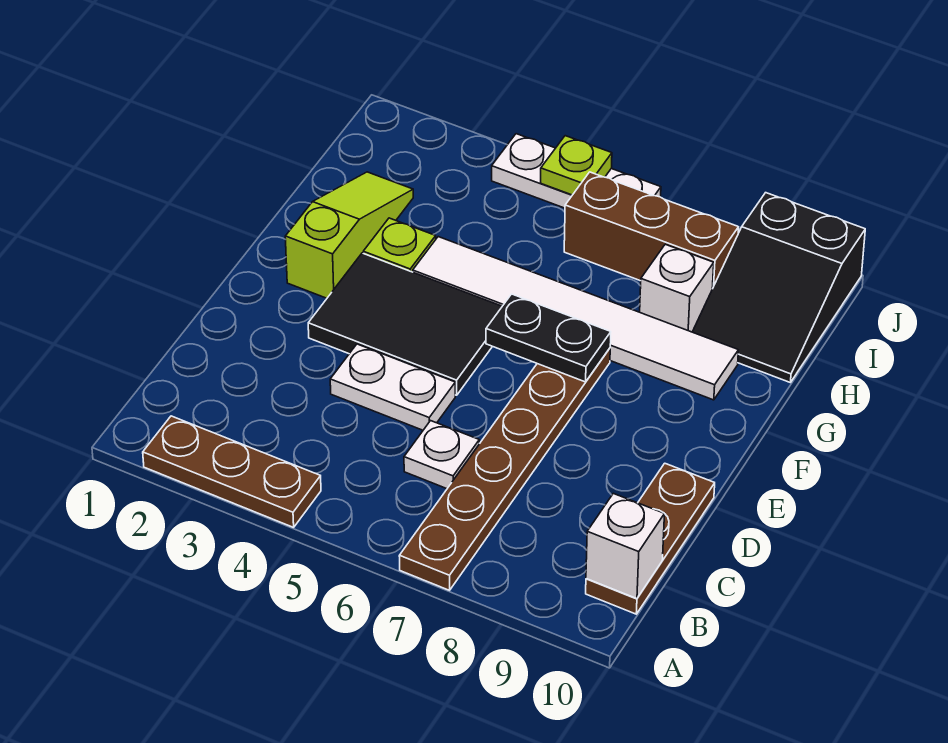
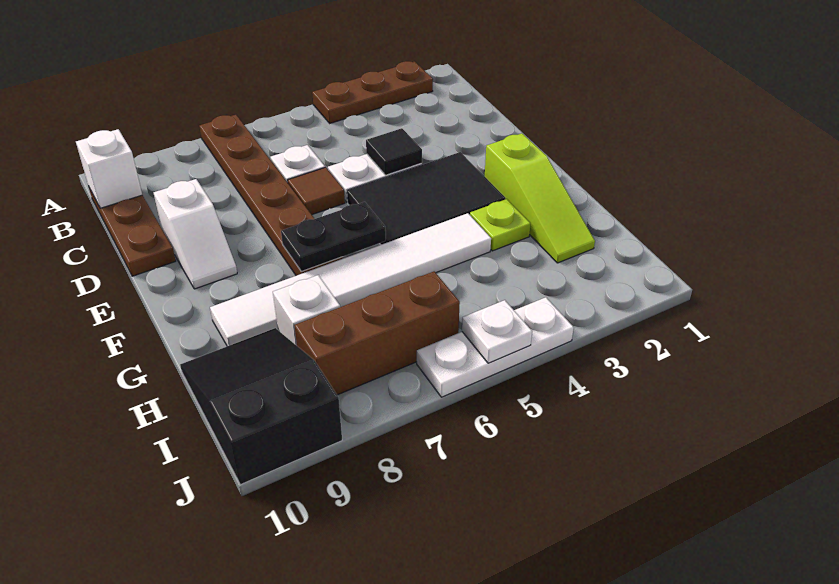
none -> black 1x1 tile [366,128,422,175]
none -> brown 1x1 tile [288,167,345,215]
none -> white 1x2 slope [154,179,237,289]
lime 1x1 plate [541,136,612,195] -> white 1x1 plate [462,300,532,363]

